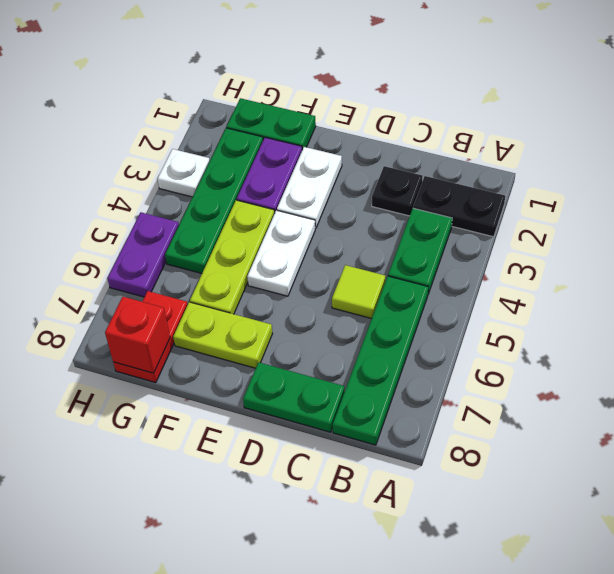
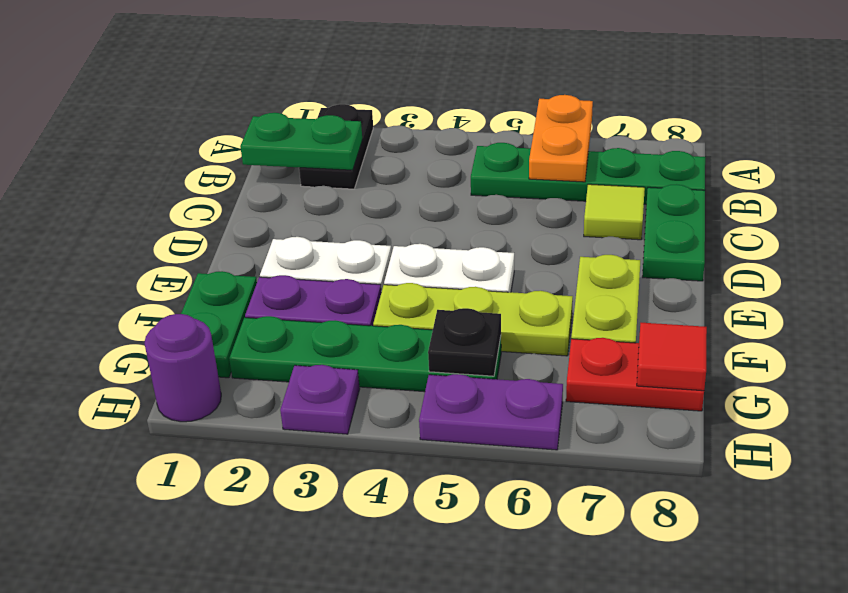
none -> orange 1x2 plate [529,95,593,182]
green 1x2 plate [388,208,452,294] -> green 1x2 plate moved to [240,113,362,170]
black 1x1 plate [372,166,423,216] -> black 1x1 plate moved to [428,308,501,376]
lime 1x1 tile [332,265,385,319] -> lime 1x1 tile moved to [584,184,645,240]
red 1x1 brick [105,297,170,373] -> red 1x1 tile [637,323,707,391]
none -> purple 1x1 round brick [144,314,221,422]
white 1x1 plate [158,149,210,197] -> purple 1x1 plate [280,365,360,434]

